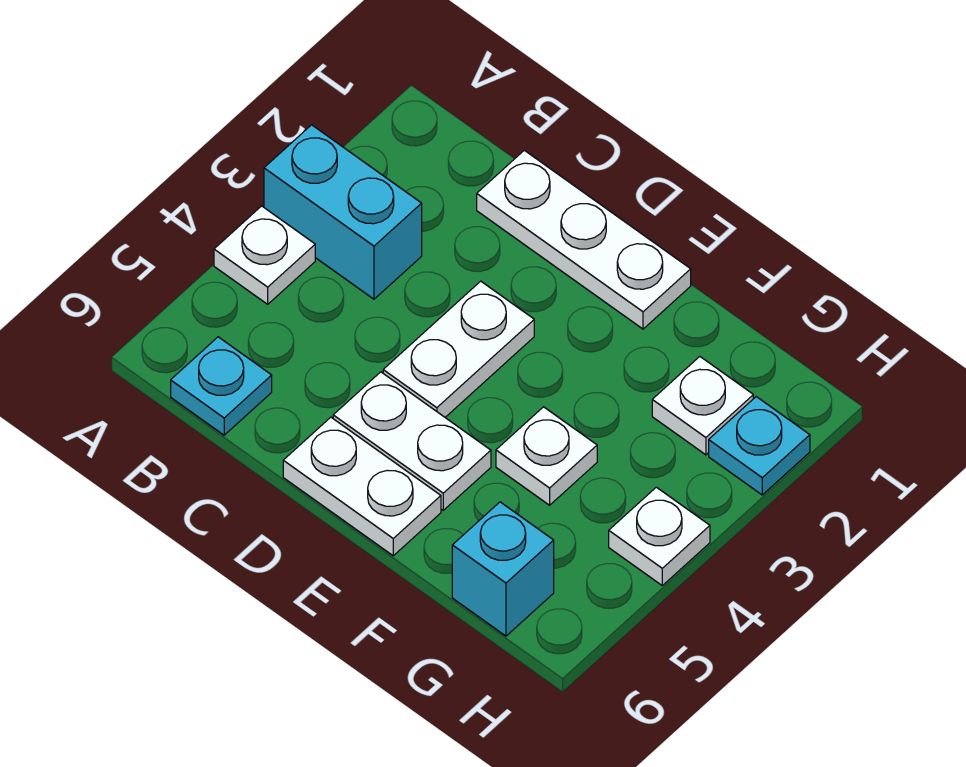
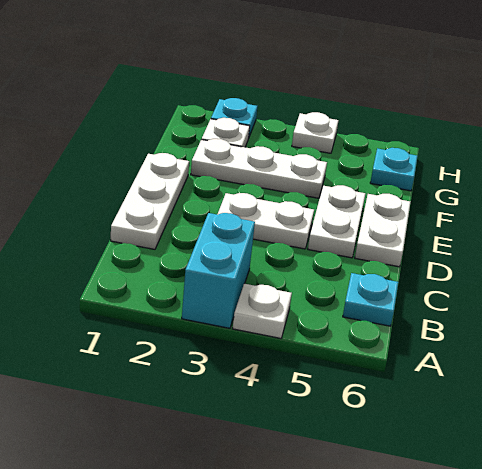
white 1x1 plate [496,407,597,505] -> white 1x3 plate [191,139,327,198]
cyan 1x1 brick [452,502,554,636] -> cyan 1x1 plate [370,148,417,191]

